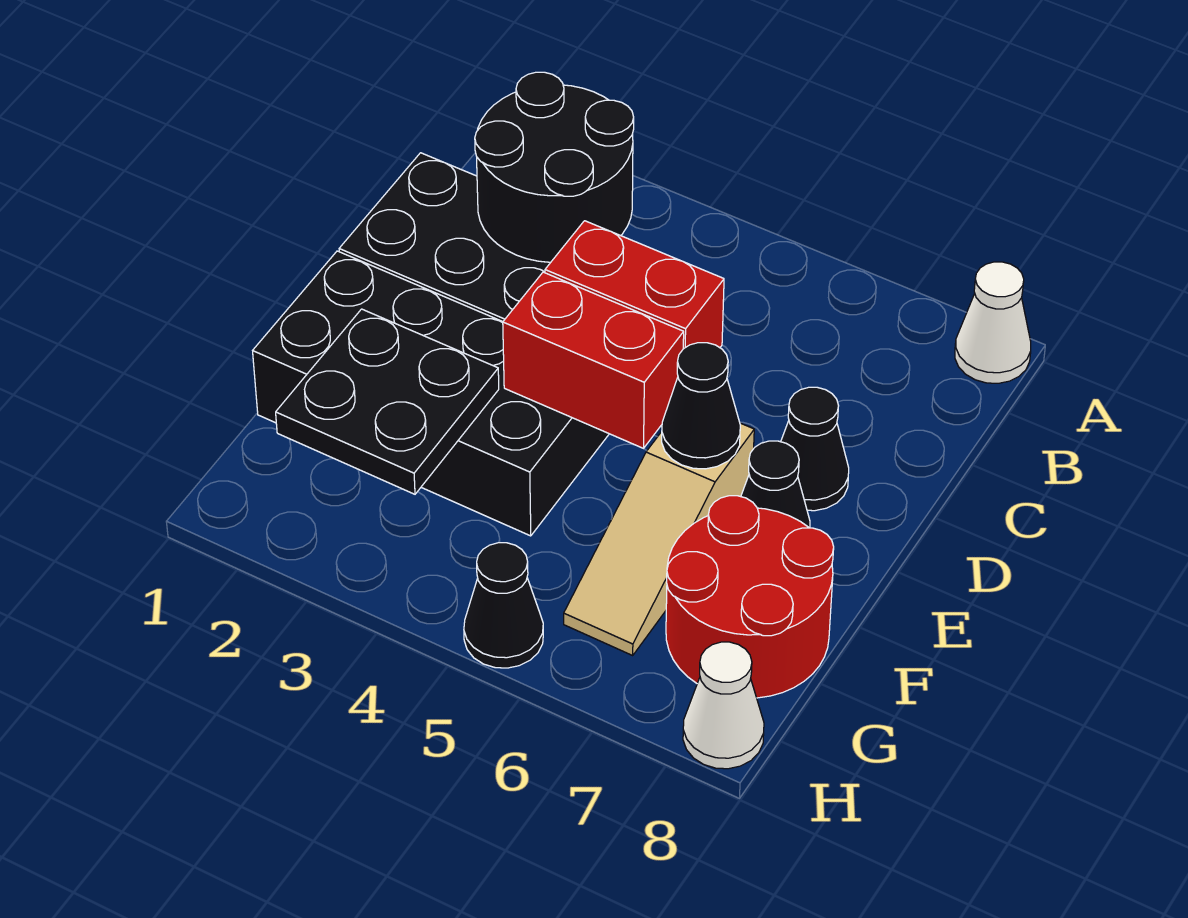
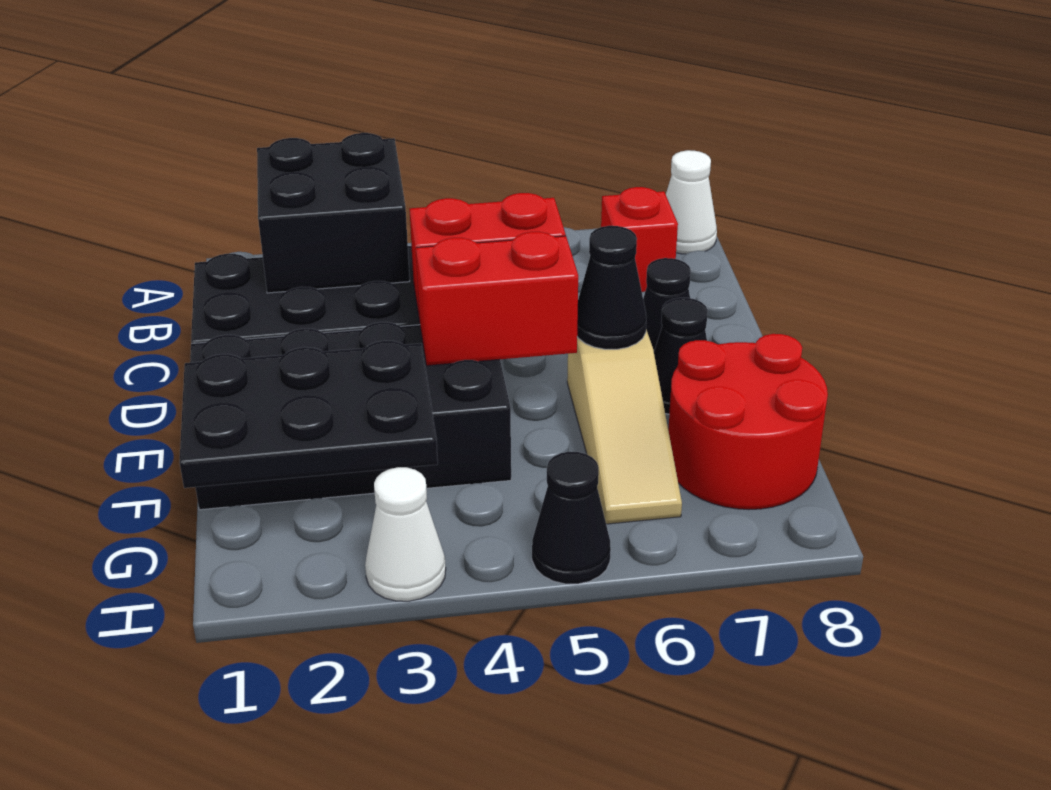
black 2x2 round brick [475,72,634,262] -> black 2x2 brick [257,133,410,293]
none -> red 1x1 brick [601,187,678,292]
black 2x2 plate [276,309,499,494] -> black 2x3 plate [180,341,438,488]
white 1x1 cone [683,642,764,769] -> white 1x1 cone moved to [365,467,446,601]

